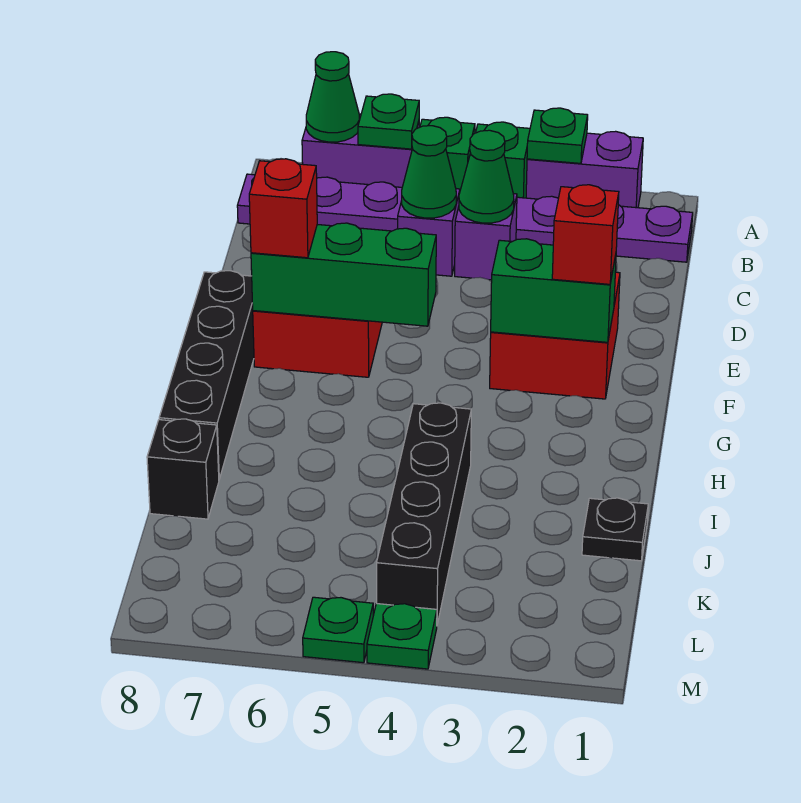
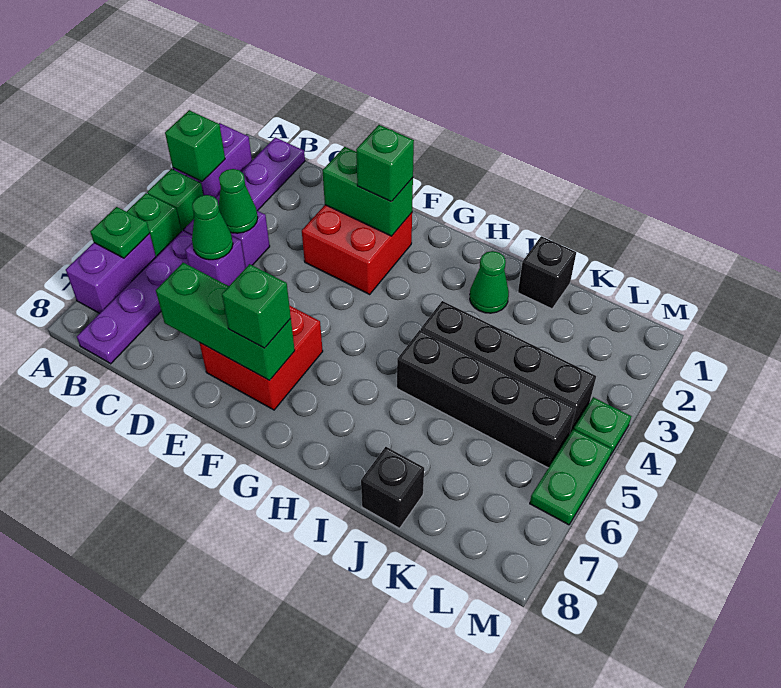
green 1x1 plate [527,108,588,163] -> green 1x1 brick [165,110,225,182]
green 1x1 cone [306,52,359,142] -> green 1x1 cone moved to [470,251,509,313]
green 1x2 brick [491,239,616,342] -> green 1x2 brick turned to [322,147,413,236]
red 1x1 brick [552,185,619,284] -> green 1x1 brick [356,125,414,202]
green 1x3 brick [251,223,436,326] -> green 1x3 brick turned to [156,263,295,380]
red 1x1 brick [249,159,317,258] -> green 1x1 brick [222,264,291,348]
black 1x4 brick [159,271,254,479] -> black 1x4 brick moved to [397,330,576,468]
black 1x1 plate [582,498,648,561] -> black 1x1 brick [518,236,576,309]
green 1x1 plate [303,597,373,663] -> green 1x2 plate [530,429,612,525]

